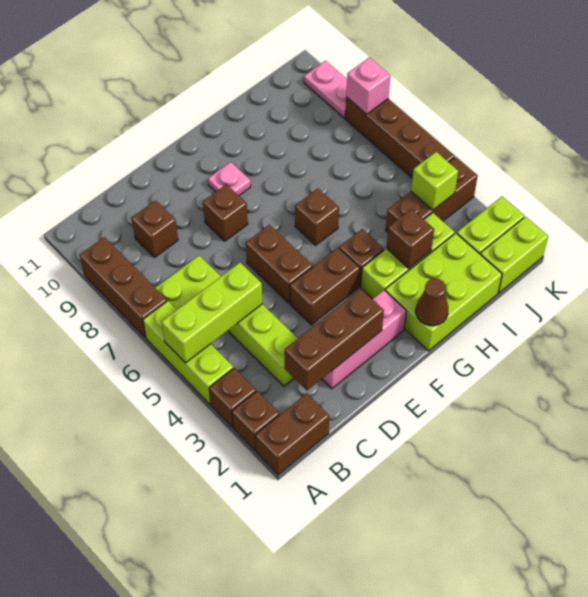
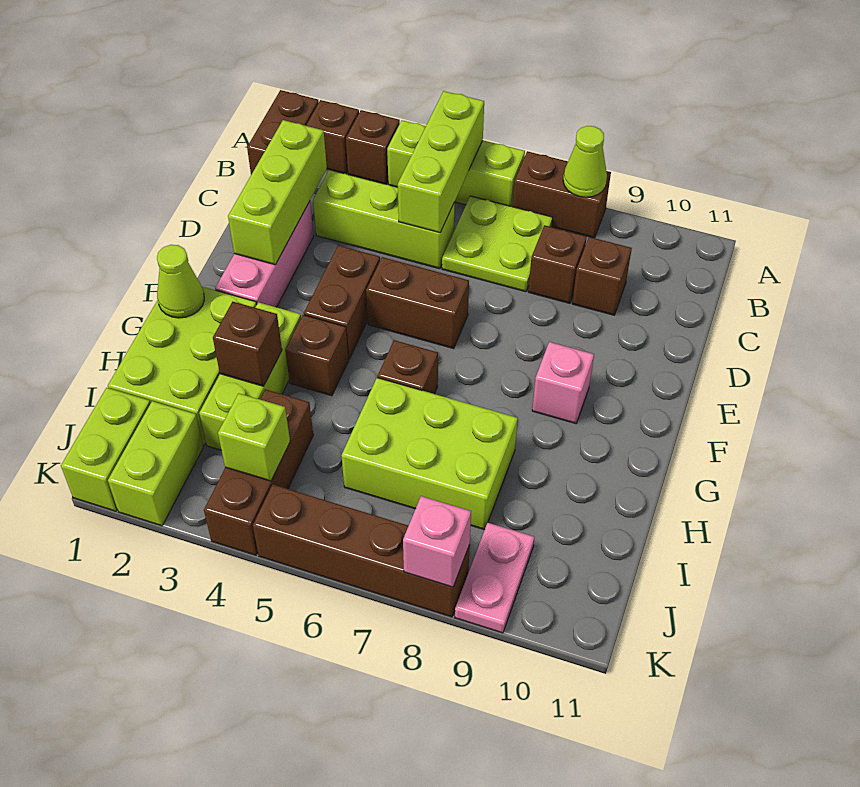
brown 1x3 brick [80,237,167,338] -> brown 1x2 brick [513,151,611,238]
none -> lime 1x1 cone [563,126,607,197]
brown 1x3 brick [284,289,384,390] -> lime 1x3 brick [228,120,327,265]
brown 1x1 brick [203,184,248,241] -> brown 1x1 brick moved to [528,225,587,303]
pink 1x1 plate [208,162,251,195] -> pink 1x1 brick [532,342,594,423]
brown 1x1 cone [416,279,448,326] -> lime 1x1 cone [157,245,204,318]
none -> lime 2x3 brick [341,378,518,530]
pink 1x2 plate [304,61,347,118] -> pink 1x2 plate turned to [455,523,534,633]

